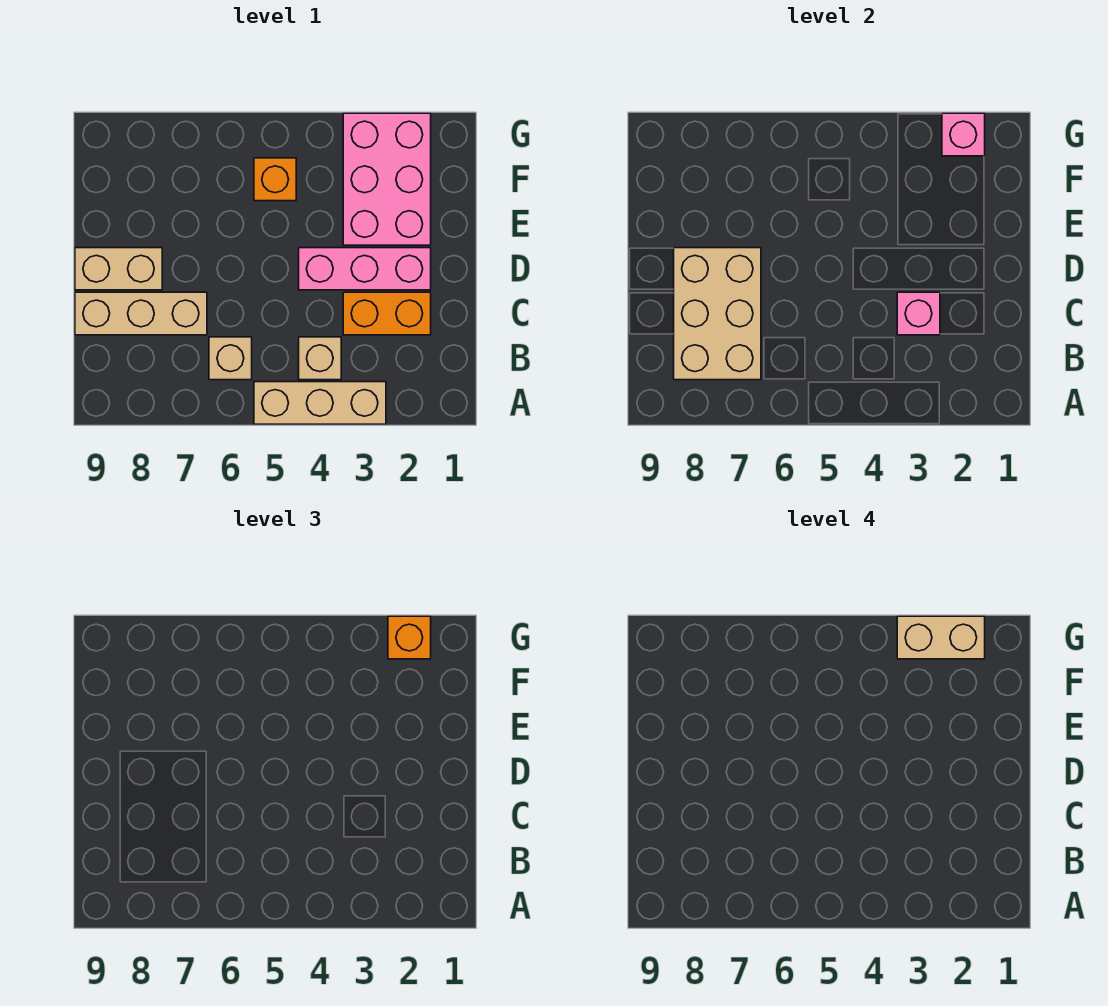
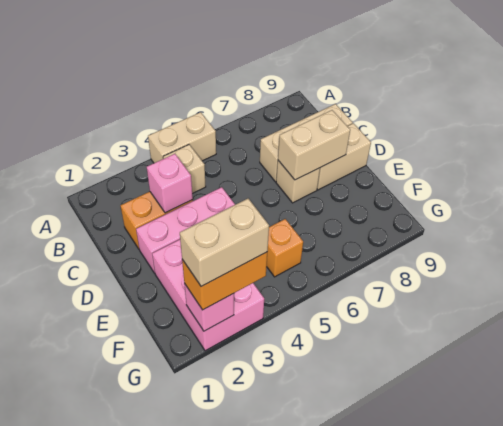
tan 1x3 brick [254,382,386,424] -> tan 1x2 brick [148,112,216,163]
tan 1x1 brick [209,337,252,380] -> tan 1x1 brick moved to [276,161,320,203]
tan 2x3 brick [674,248,761,380] -> tan 1x2 brick [278,110,350,180]
orange 1x1 brick [388,616,431,659] -> orange 1x2 brick [182,252,267,310]

